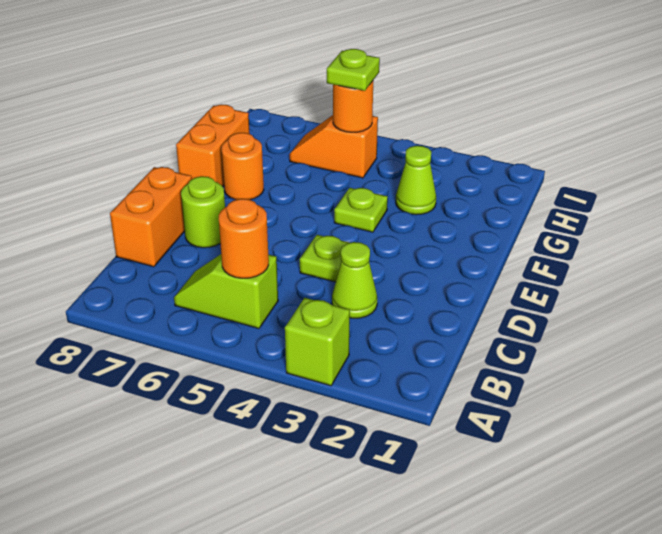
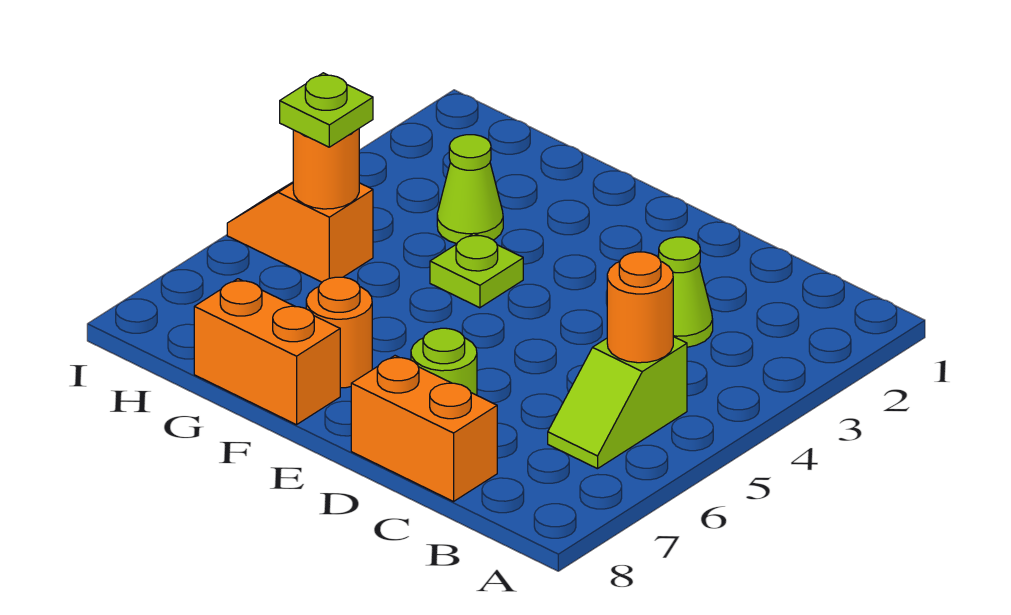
lime 1x1 brick [285,298,350,386] -> none
lime 1x1 plate [300,235,349,282] -> none
orange 1x2 slope [289,115,378,178] -> orange 1x2 slope turned to [227,182,373,282]

